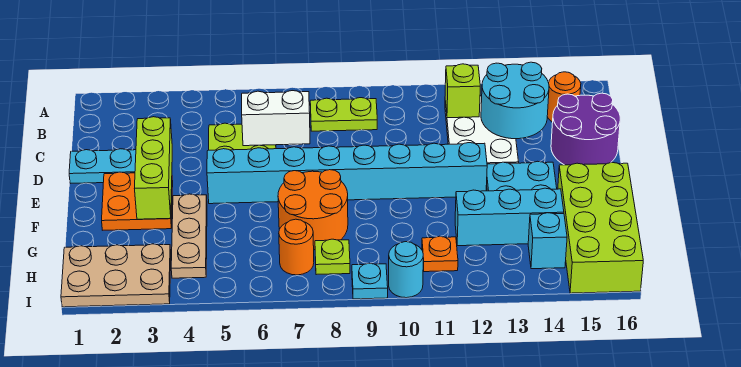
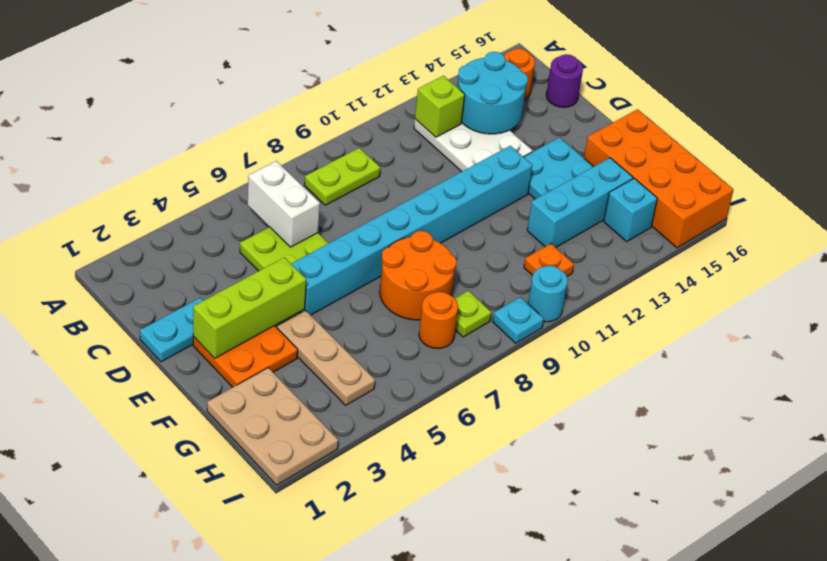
white 1x2 brick [242,91,310,146] -> white 1x2 brick turned to [248,161,320,247]
purple 2x2 round brick [551,93,620,165] -> purple 1x1 round brick [546,54,583,107]
lime 1x3 brick [135,117,172,219] -> lime 1x3 brick turned to [193,257,306,358]
lime 2x4 brick [558,162,643,293] -> orange 2x4 brick [584,109,734,248]
tan 2x3 plate [61,244,171,307] -> tan 2x3 plate turned to [207,368,338,485]

